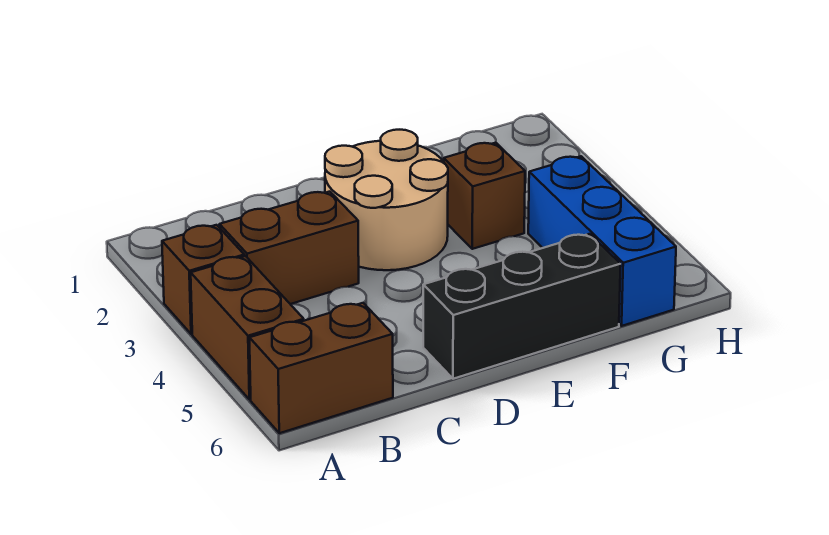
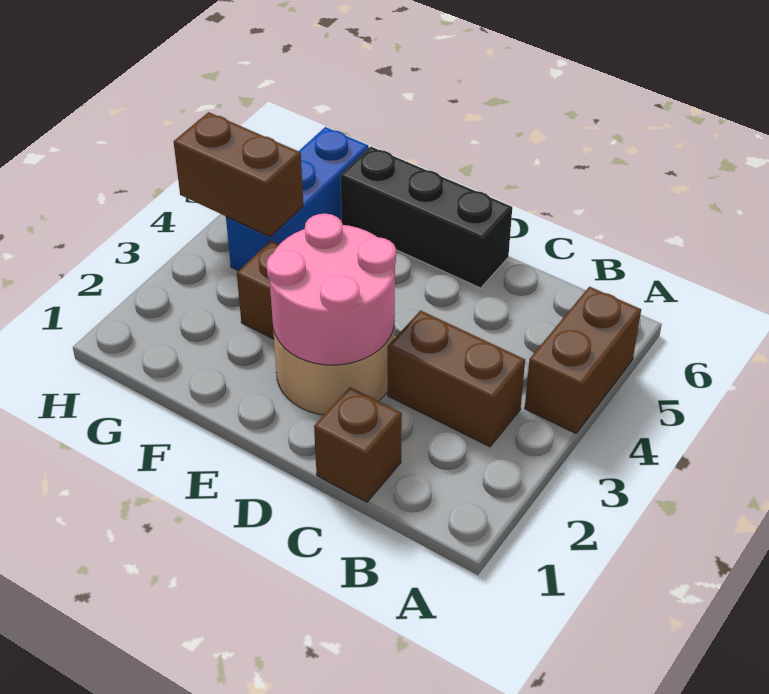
brown 1x1 brick [162,225,244,334] -> brown 1x1 brick moved to [314,387,402,502]
brown 1x2 brick [249,303,393,433] -> brown 1x2 brick moved to [174,112,303,237]
none -> pink 2x2 round brick [266,214,396,365]

